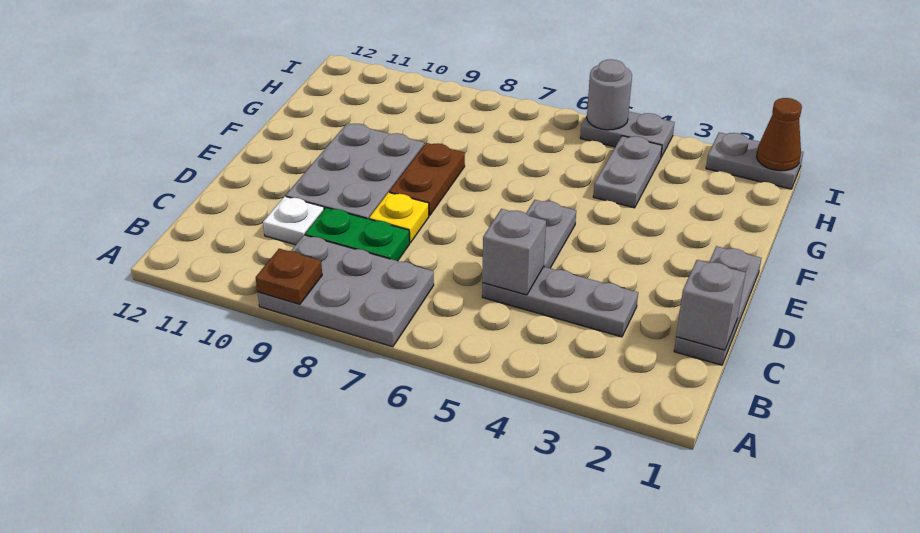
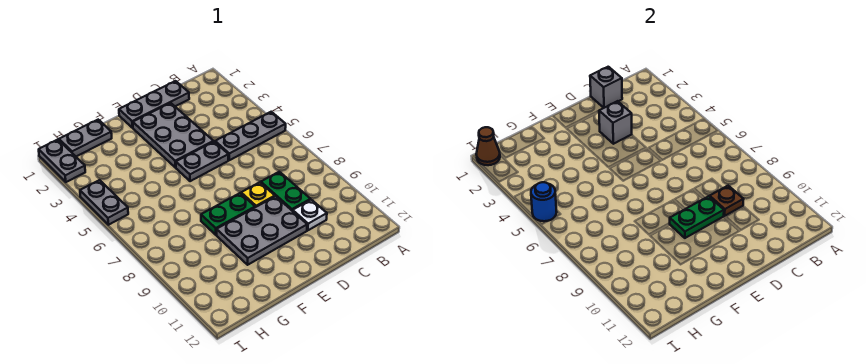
grey 2x3 plate [258,235,434,347] -> grey 2x3 plate moved to [133,103,213,167]
brown 1x1 plate [256,249,322,304] -> brown 1x1 plate moved to [710,186,744,216]
grey 1x3 plate [482,267,638,337] -> grey 1x3 plate turned to [215,112,286,160]
grey 1x1 brick [482,209,546,295] -> grey 1x1 brick moved to [599,101,632,144]
none -> green 1x2 plate [670,196,724,238]
brown 1x2 plate [389,143,465,216] -> green 1x2 plate [201,193,255,235]
grey 1x2 plate [593,136,662,208] -> grey 1x2 plate moved to [59,120,112,156]
grey 1x1 round brick [587,59,632,130] -> blue 1x1 round brick [531,182,557,221]

